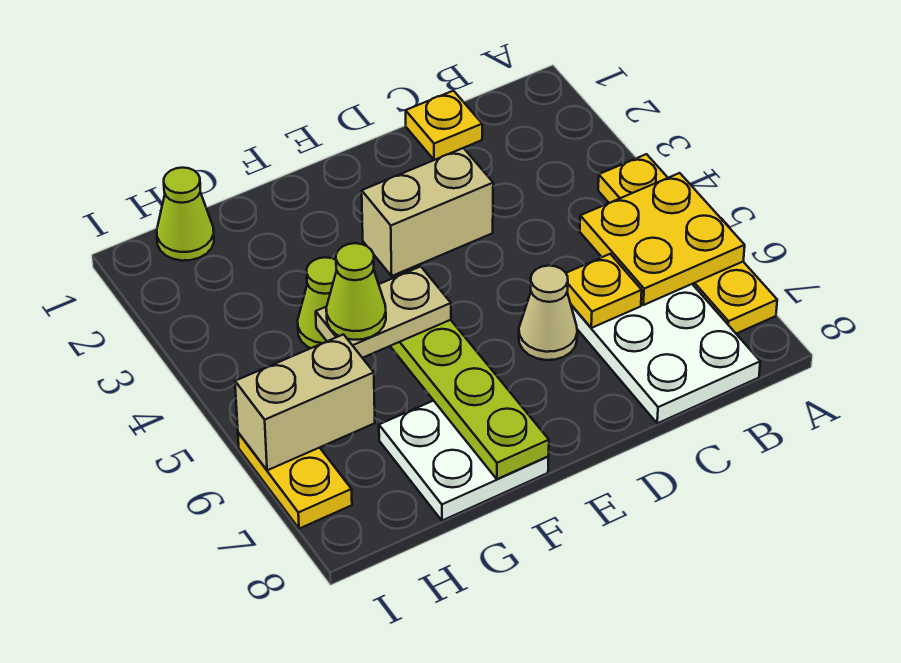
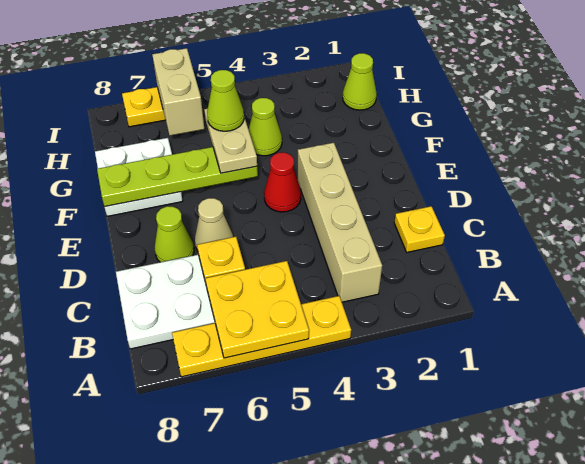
tan 1x2 brick [362,148,493,276] -> tan 1x4 brick [298,143,382,302]
none -> lime 1x1 cone [155,206,194,262]
none -> red 1x1 cone [264,153,301,212]

